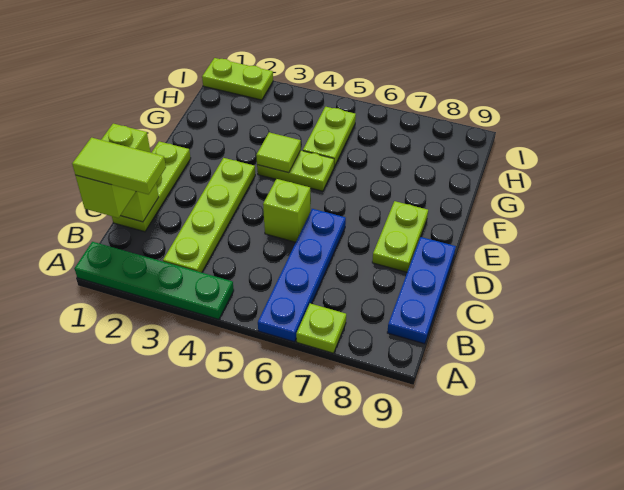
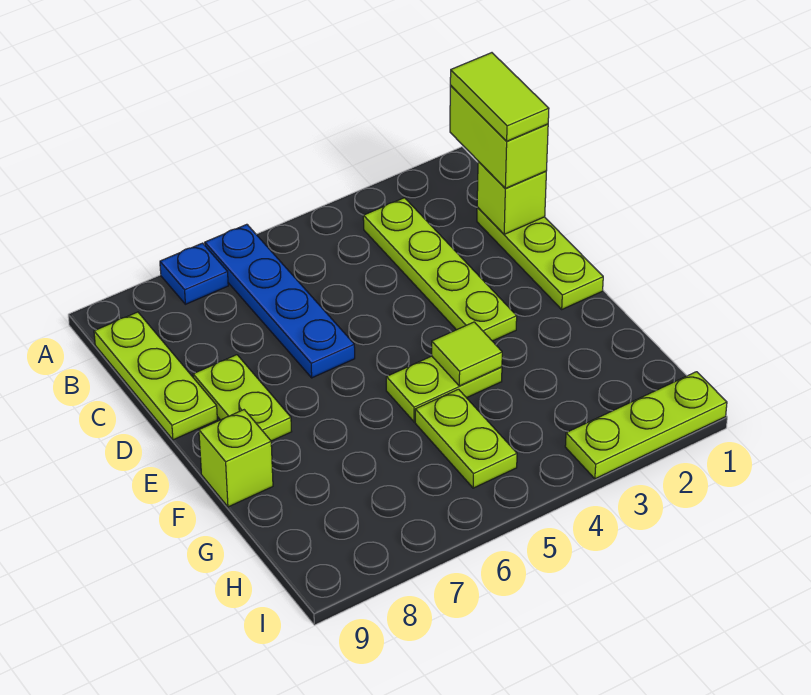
green 1x4 plate [74,242,234,319] -> none
lime 1x1 plate [296,303,346,353] -> blue 1x1 plate [160,243,228,304]
lime 1x2 tile [72,138,166,194] -> lime 1x2 tile turned to [450,53,549,141]
blue 1x3 plate [387,237,456,344] -> lime 1x3 plate [94,312,217,440]
lime 1x1 brick [263,179,310,242] -> lime 1x1 brick moved to [199,410,273,507]
lime 1x2 plate [202,58,273,100] -> lime 1x3 plate [565,372,727,479]

